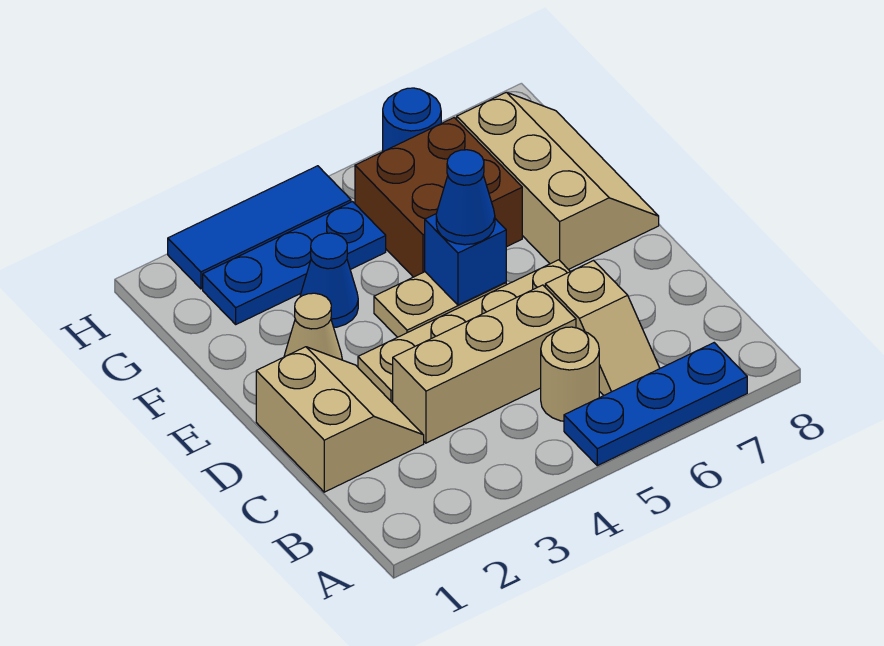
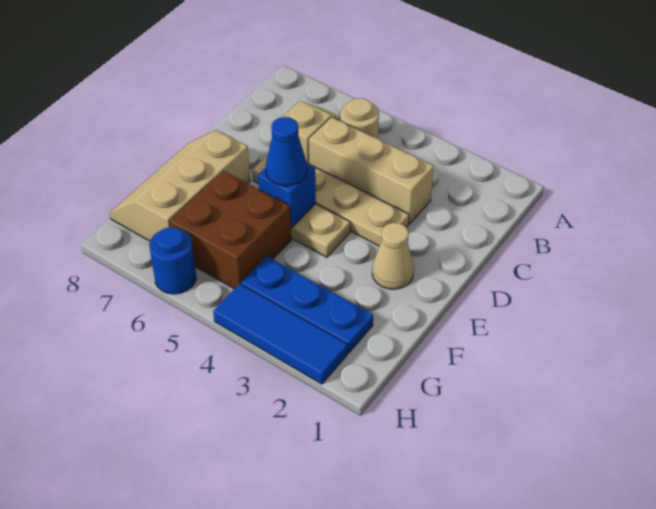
blue 1x3 plate [564,343,747,466] -> none
tan 2x2 slope [256,347,424,492] -> none
blue 1x1 cone [300,233,358,327] -> none

